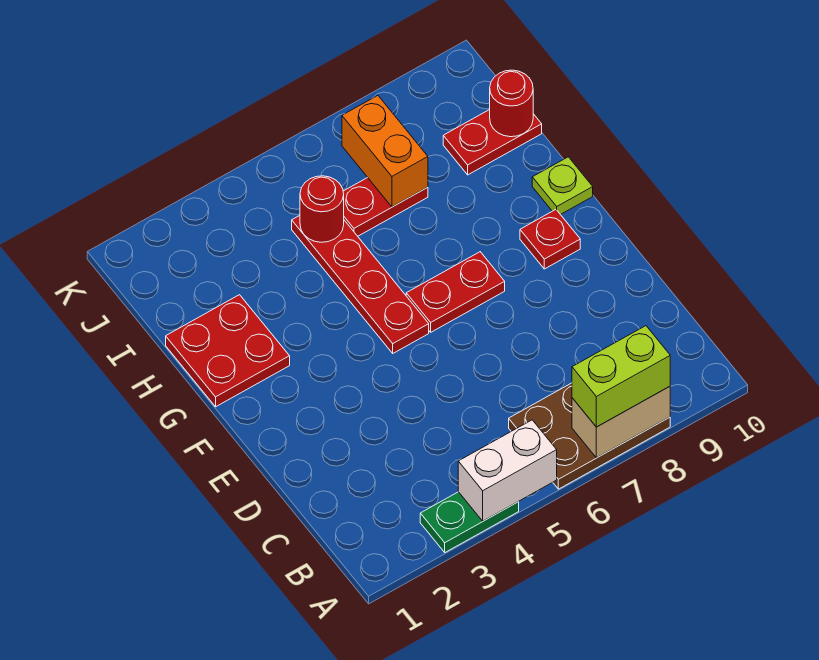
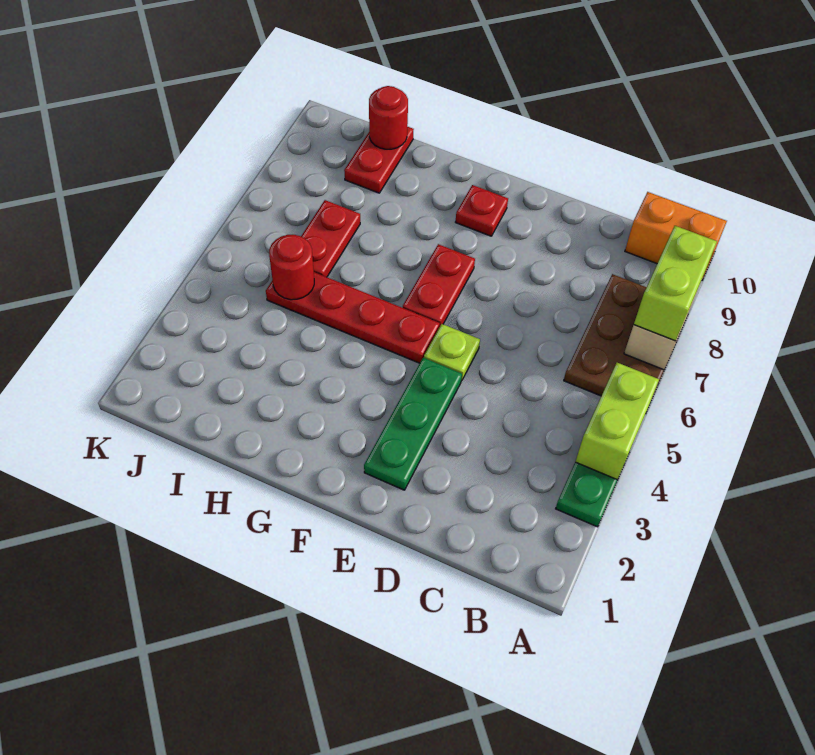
white 1x2 brick [458,420,557,521] -> lime 1x2 brick [575,363,659,480]
none -> green 1x3 plate [364,358,462,490]
red 2x2 plate [166,295,290,407] -> none
lime 1x1 plate [532,157,593,215] -> lime 1x1 plate moved to [424,324,480,381]
orange 1x2 brick [342,96,428,207] -> orange 1x2 brick moved to [625,192,727,280]

